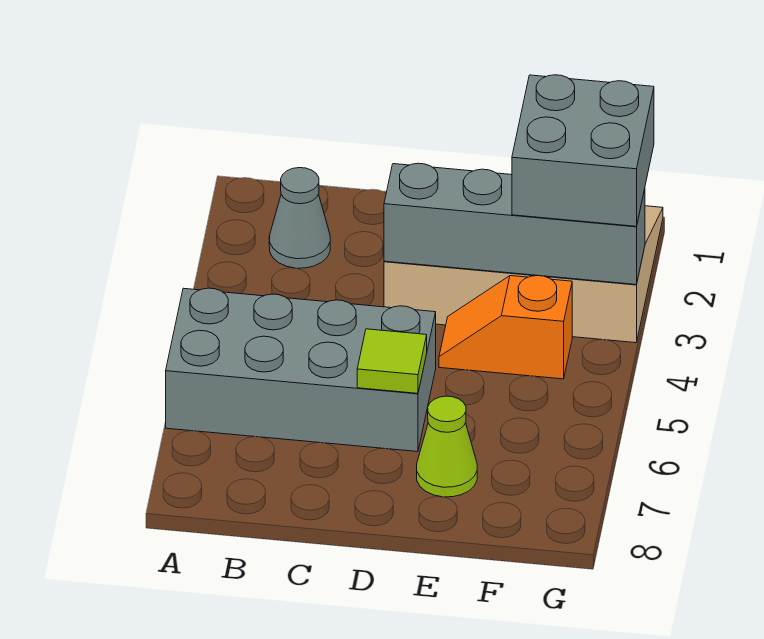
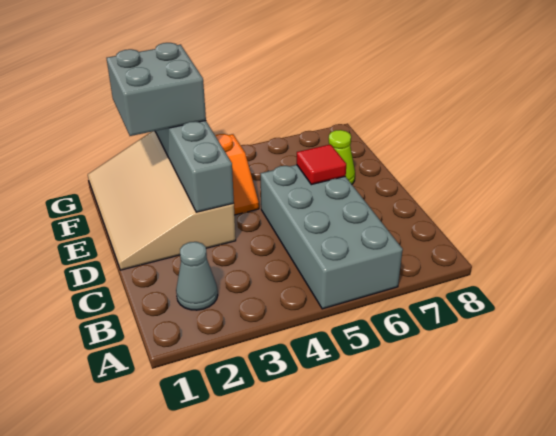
lime 1x1 tile [357,329,427,393] -> red 1x1 tile [297,144,346,185]

